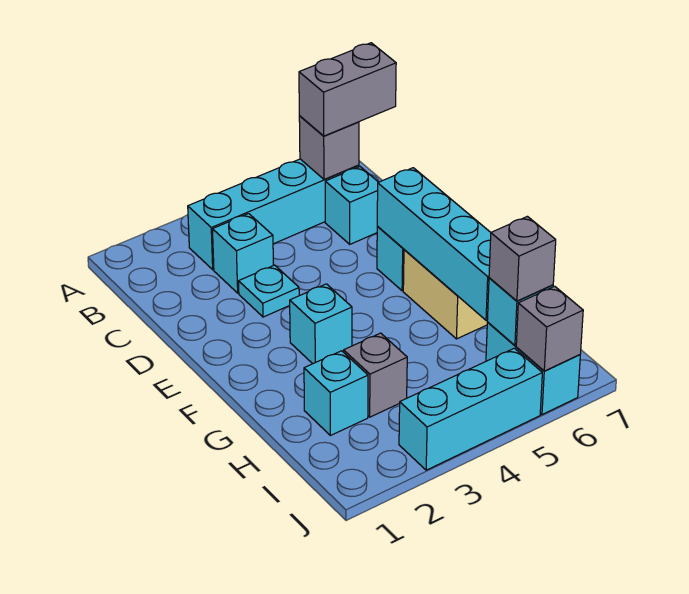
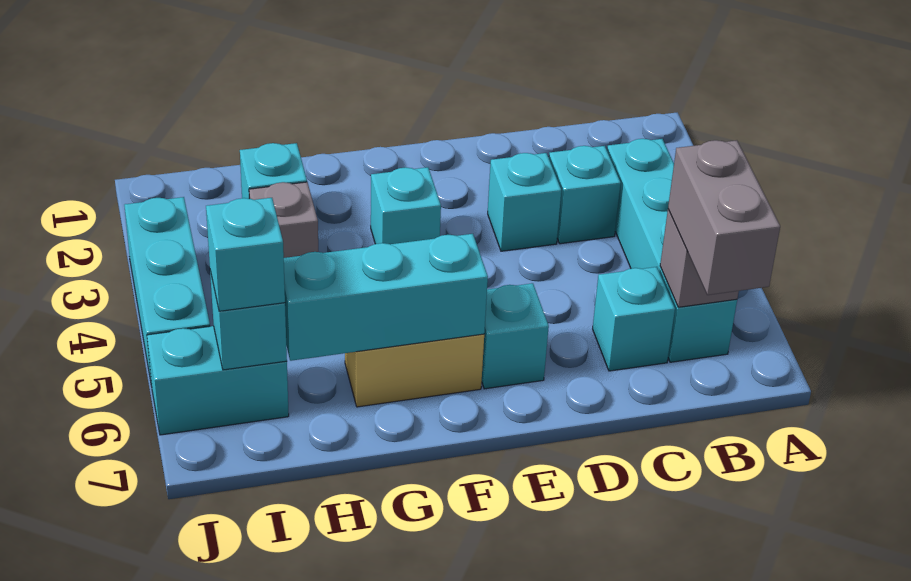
cyan 1x1 plate [239,265,299,317] -> cyan 1x1 brick [488,153,561,251]
cyan 1x4 brick [377,168,491,320] -> cyan 1x3 brick [284,234,488,361]
grey 1x1 brick [489,216,556,301] -> cyan 1x1 brick [206,198,285,311]
grey 1x1 brick [516,286,583,371] -> none

